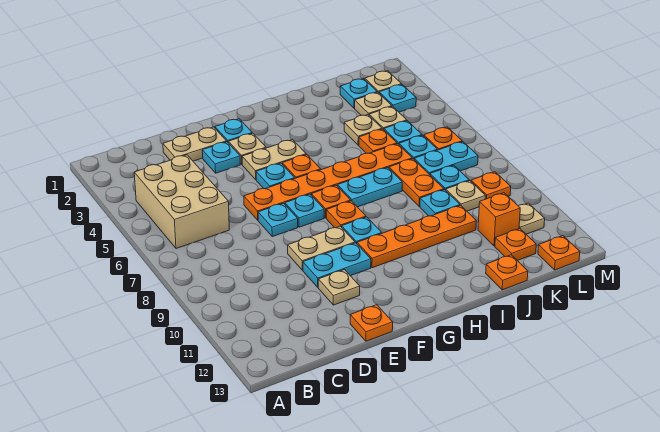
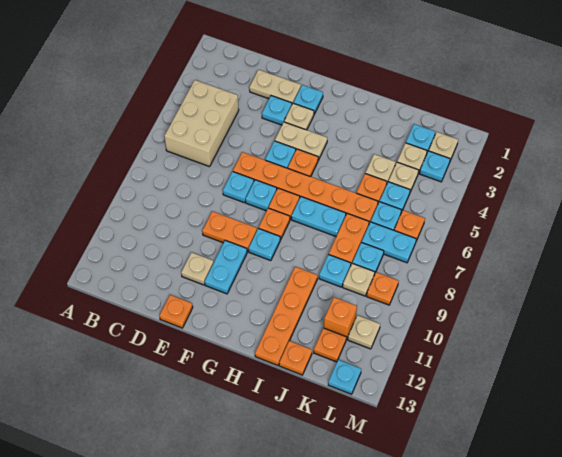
tan 1x2 plate [288,226,355,270] -> orange 1x2 plate [202,211,257,252]
cyan 1x2 plate [303,243,371,287] -> cyan 1x2 plate turned to [205,240,247,294]
orange 1x4 plate [357,205,476,268] -> orange 1x4 plate turned to [255,267,318,365]
orange 1x1 plate [538,236,580,270] -> cyan 1x1 plate [328,360,361,394]

